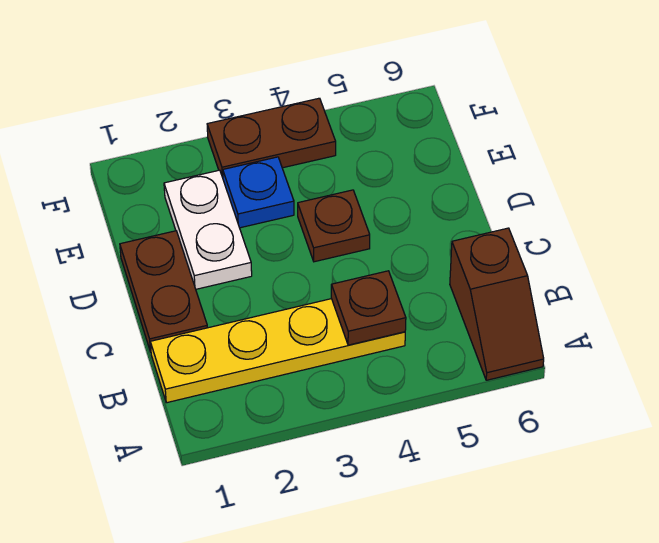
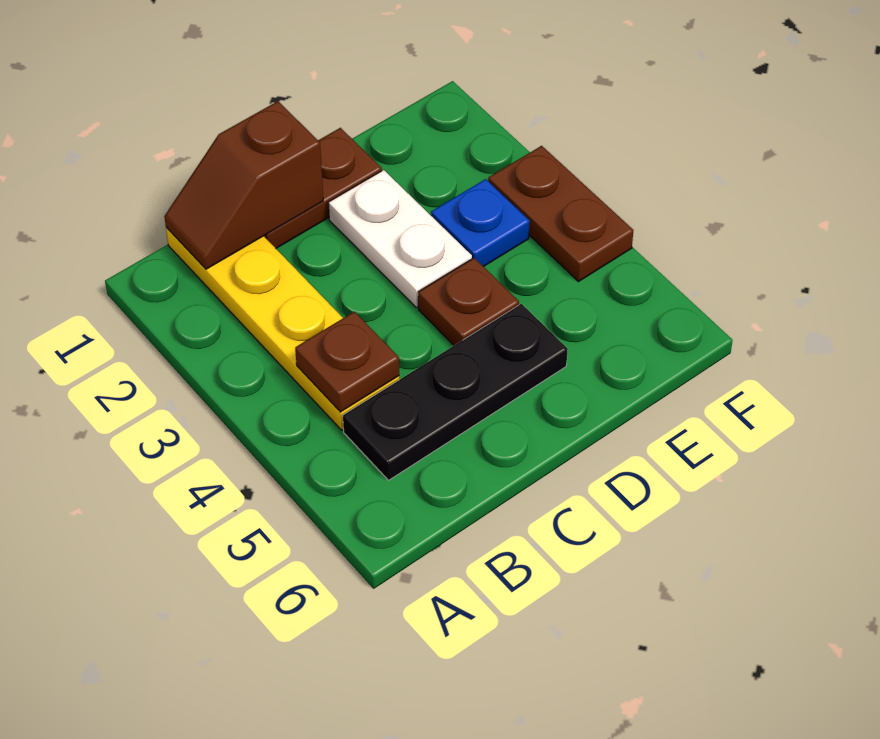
brown 1x2 slope [450,228,544,380] -> brown 1x2 slope moved to [164,101,323,269]
none -> black 1x3 plate [343,304,568,480]
white 1x2 plate [164,170,252,289] -> white 1x2 plate turned to [328,170,472,307]

